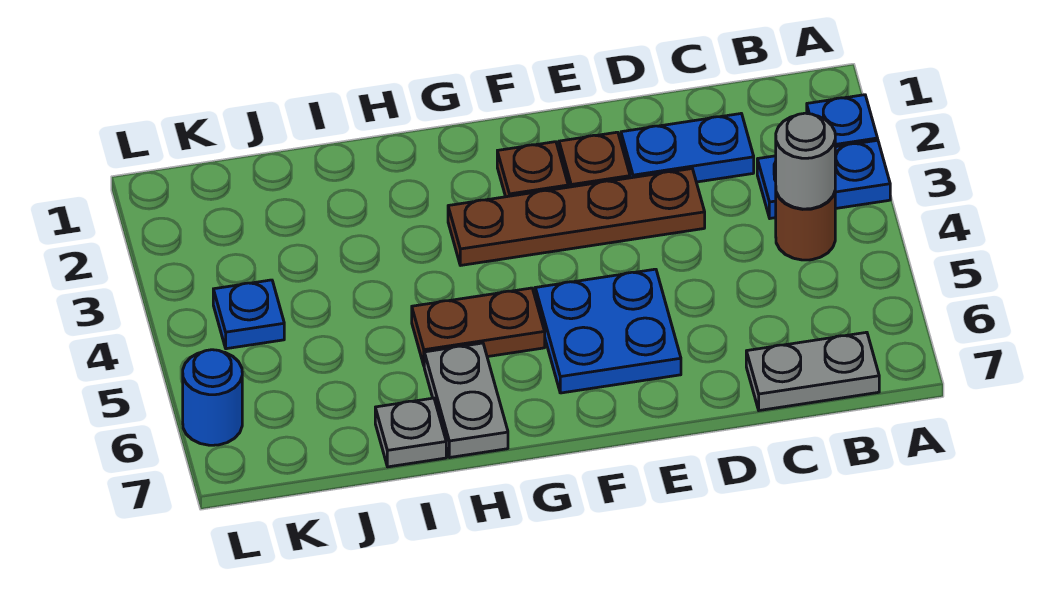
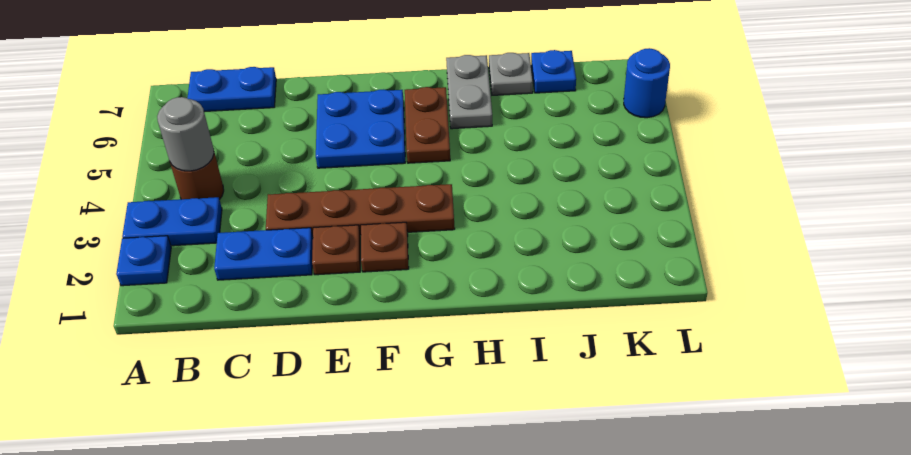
grey 1x2 plate [746,332,879,410] -> blue 1x2 plate [188,67,276,112]
brown 1x2 plate [412,288,545,365] -> brown 1x2 plate turned to [405,87,450,163]
blue 1x1 plate [213,280,284,349] -> blue 1x1 plate moved to [531,50,576,93]

